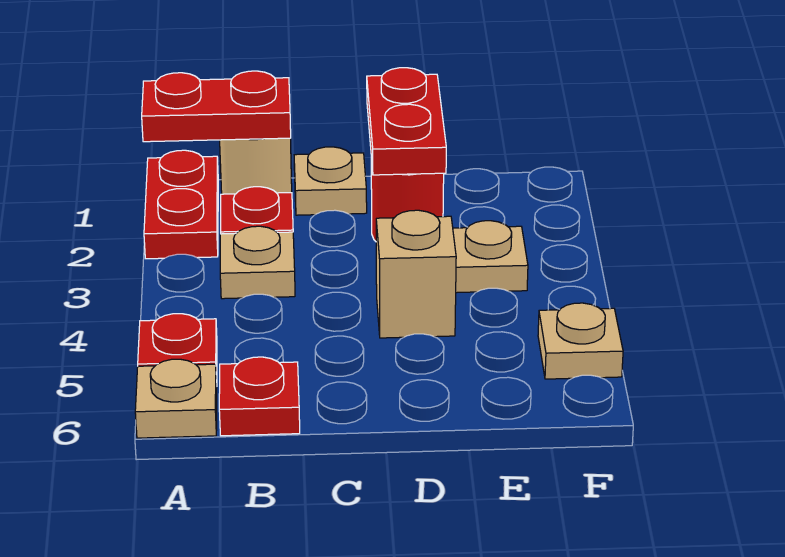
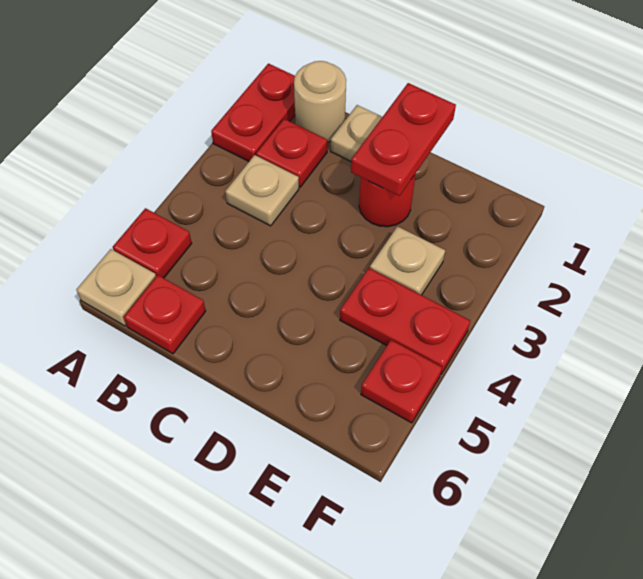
red 1x2 plate [142,71,291,142] -> red 1x2 plate moved to [340,268,470,375]
tan 1x1 brick [376,210,456,338] -> none
tan 1x1 plate [538,303,623,379] -> red 1x1 plate [361,340,442,423]

